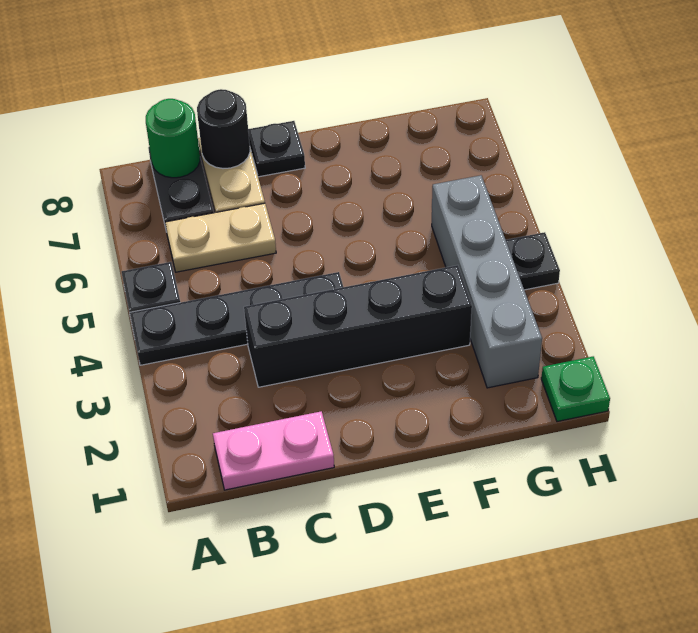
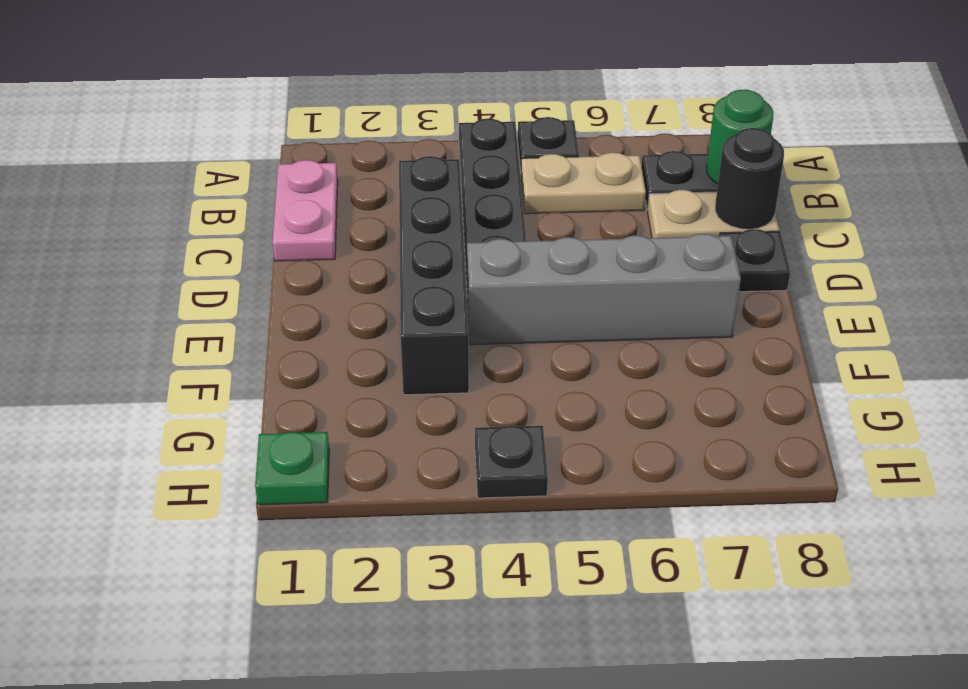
tan 1x2 plate [165,203,276,272] -> tan 1x2 plate turned to [521,153,646,214]
grey 1x4 brick [432,175,542,388] -> grey 1x4 brick moved to [467,234,741,345]

